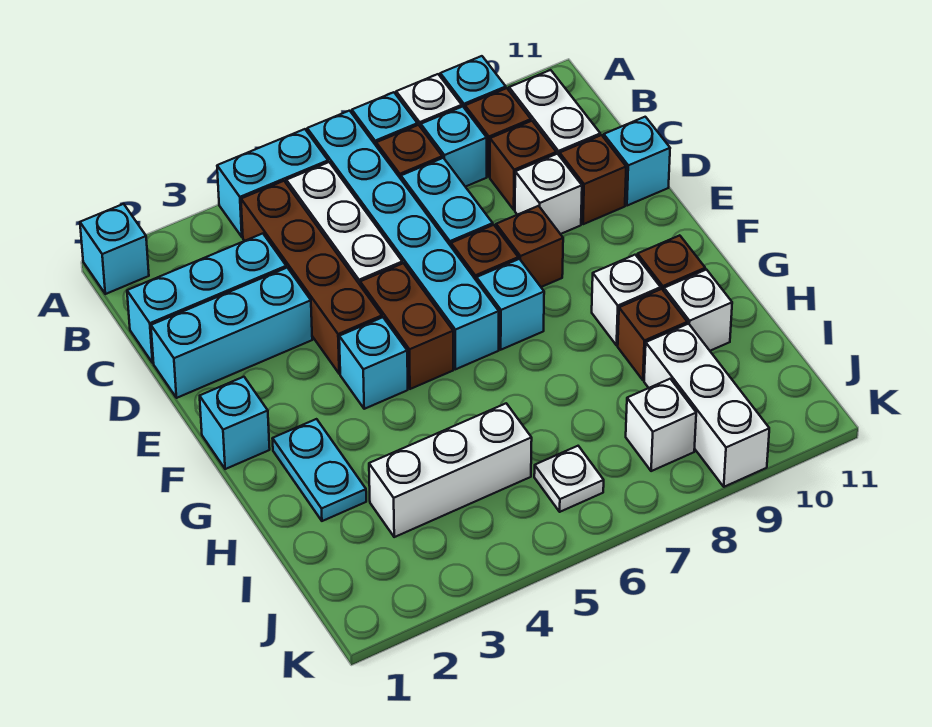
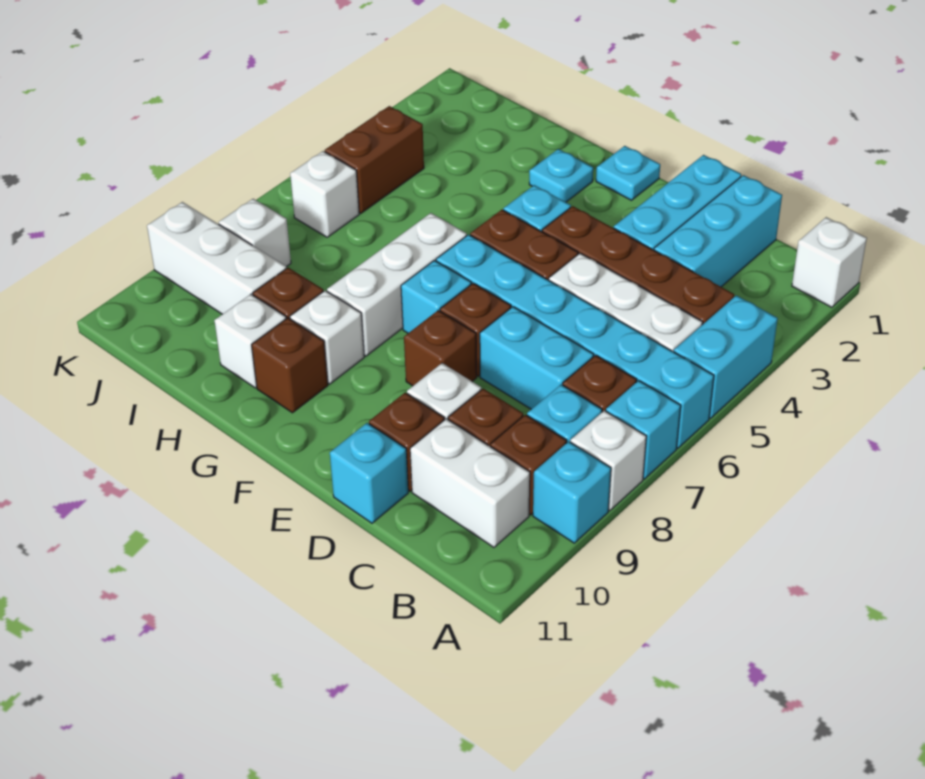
cyan 1x1 brick [80,204,149,294] -> white 1x1 brick [792,217,867,307]
cyan 1x1 brick [200,377,270,469] -> cyan 1x1 plate [596,146,660,200]
cyan 1x2 plate [272,419,366,521] -> cyan 1x1 plate [529,149,593,202]
white 1x3 brick [369,403,532,537] -> white 1x3 brick moved to [327,213,467,356]
none -> brown 1x2 brick [325,106,424,213]
white 1x1 plate [534,446,604,512] -> white 1x1 brick [290,151,359,237]

